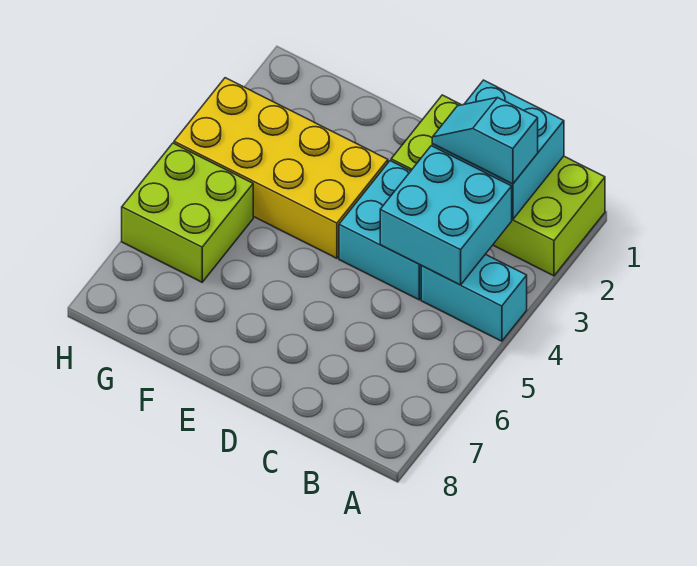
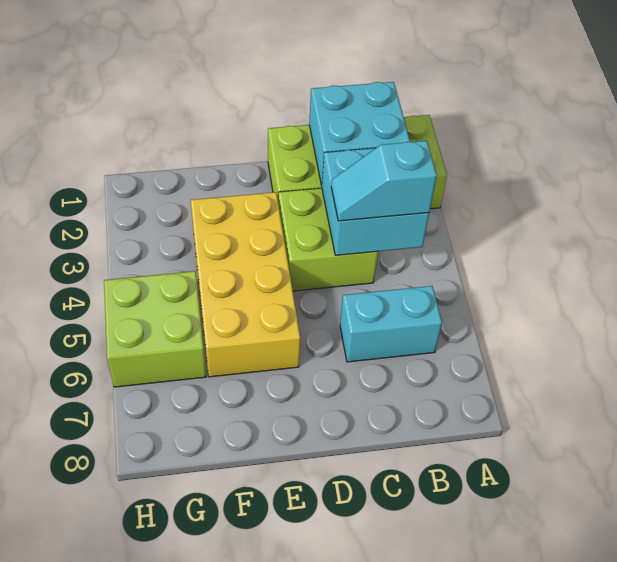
cyan 1x2 brick [421,254,527,341] -> cyan 1x2 brick moved to [340,286,442,362]
cyan 1x2 slope [432,98,538,184] -> cyan 1x2 slope moved to [331,141,437,221]
cyan 2x2 brick [339,161,421,300] -> lime 2x2 brick [278,188,378,291]
yellow 2x4 brick [174,78,388,258] -> yellow 2x4 brick turned to [191,192,300,377]

